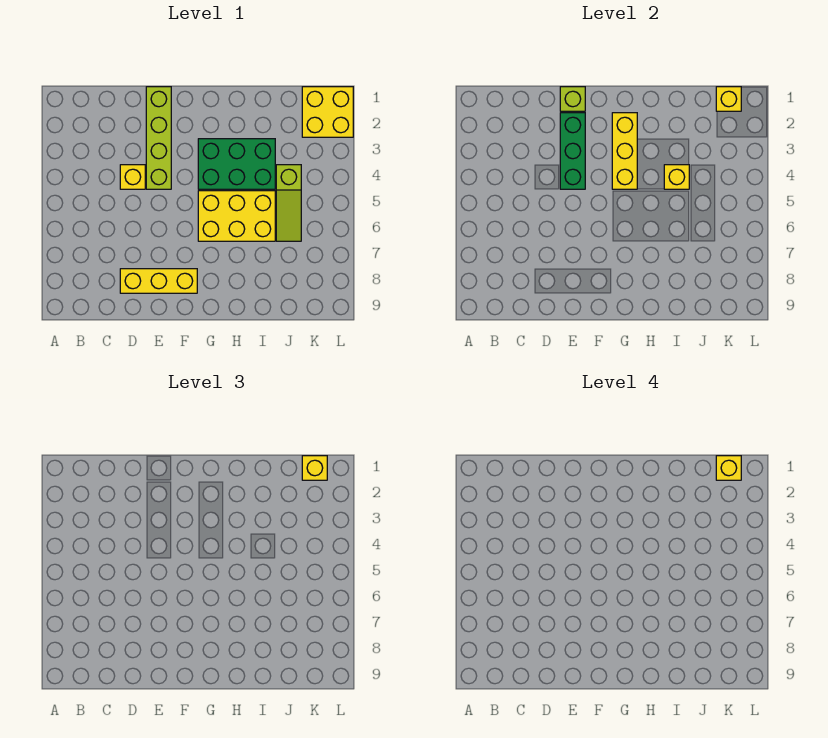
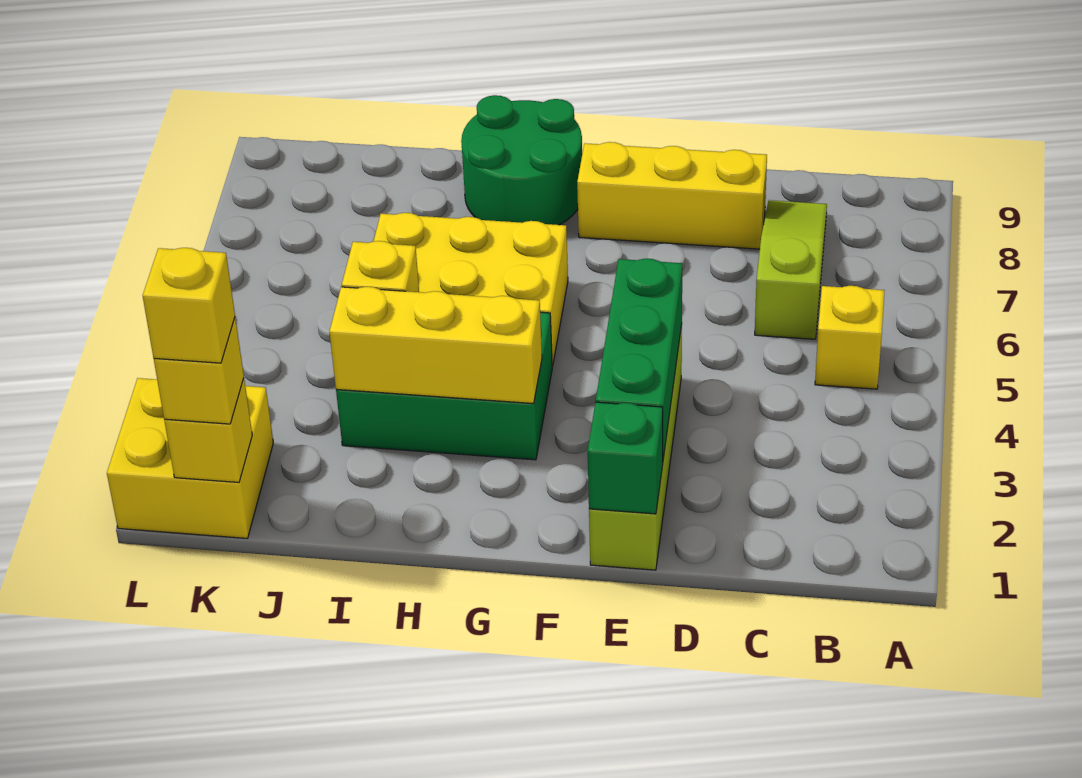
yellow 1x1 brick [120,165,145,189] -> yellow 1x1 brick moved to [815,286,885,389]
lime 1x1 brick [560,87,585,111] -> green 1x1 brick [588,402,663,514]
yellow 1x3 brick [612,113,637,189] -> yellow 1x3 brick turned to [330,287,542,404]
none -> green 2x2 round brick [461,95,582,225]
lime 1x3 slope [276,165,301,241] -> lime 1x3 slope moved to [755,200,827,339]

